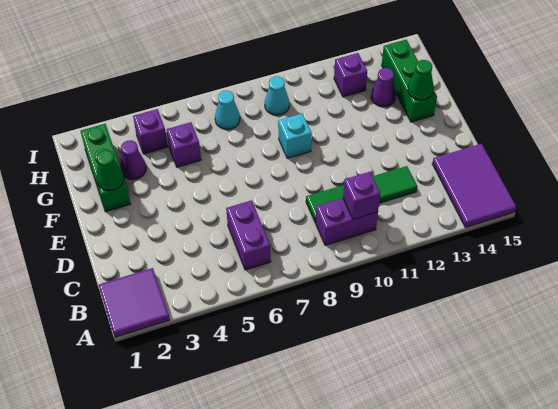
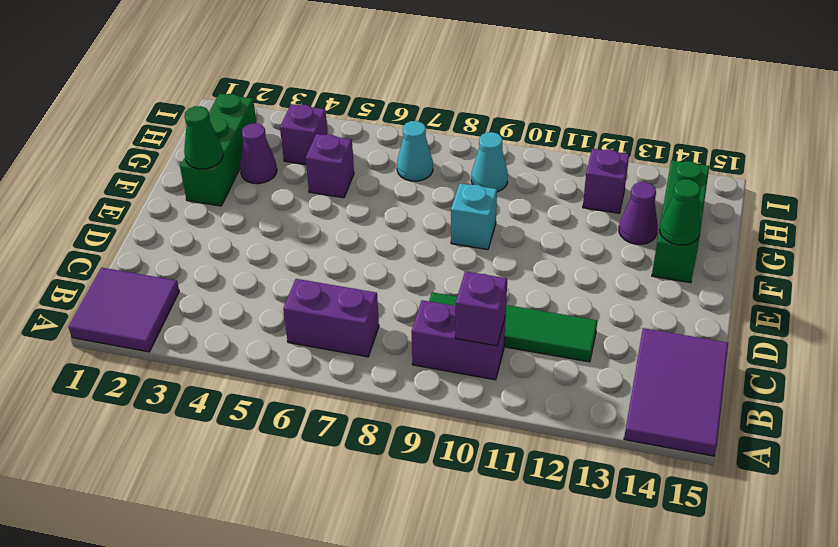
purple 1x2 brick [226,200,271,270] -> purple 1x2 brick turned to [283,279,379,357]

